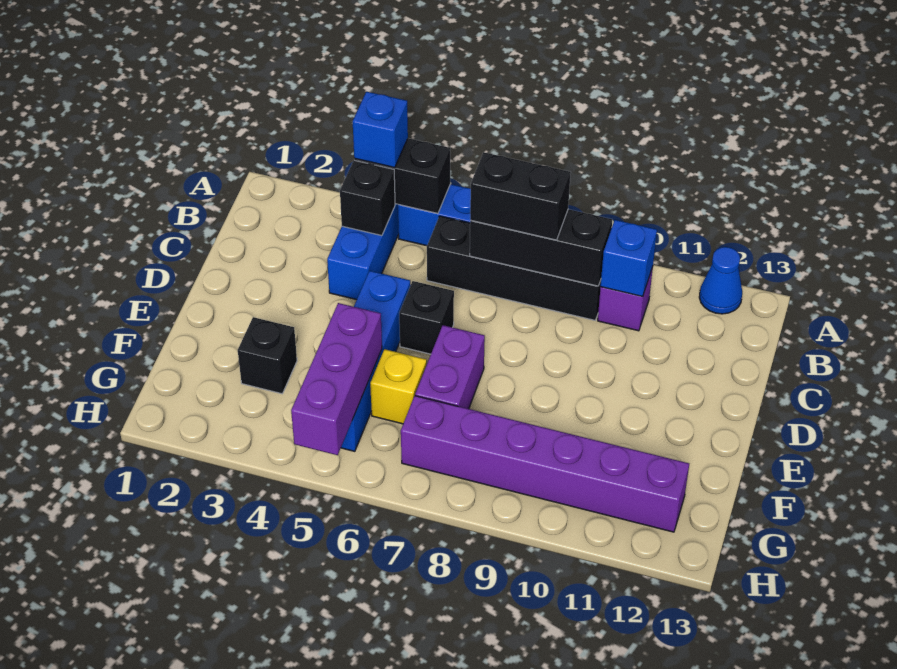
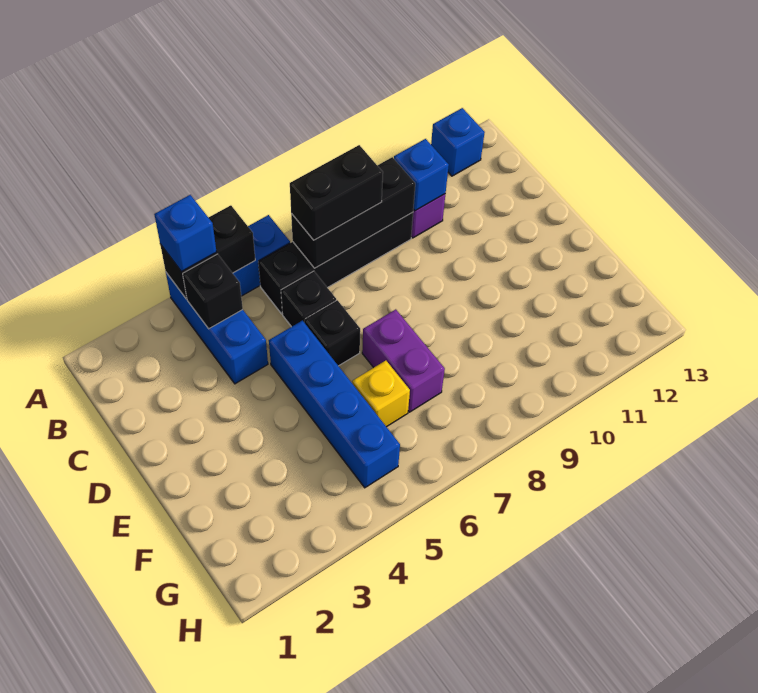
blue 1x1 cone [699,247,742,314] -> blue 1x1 brick [431,108,485,176]
black 1x1 brick [238,317,297,394] -> black 1x1 brick moved to [281,271,336,327]
purple 1x3 brick [291,303,382,455] -> none
purple 1x6 brick [401,396,689,532] -> none

